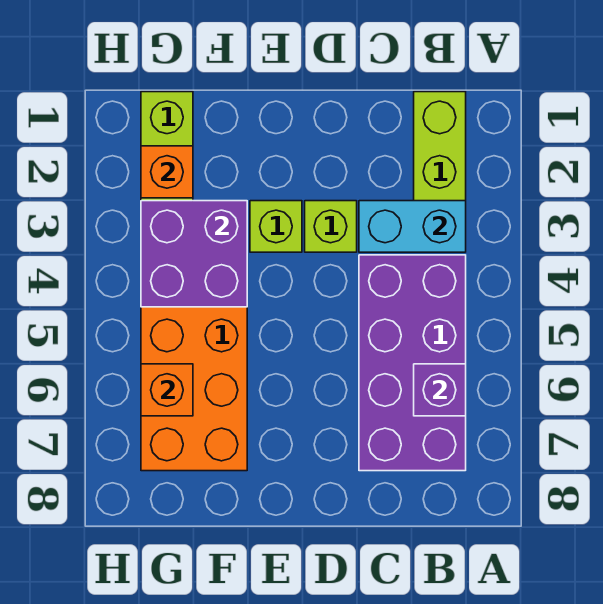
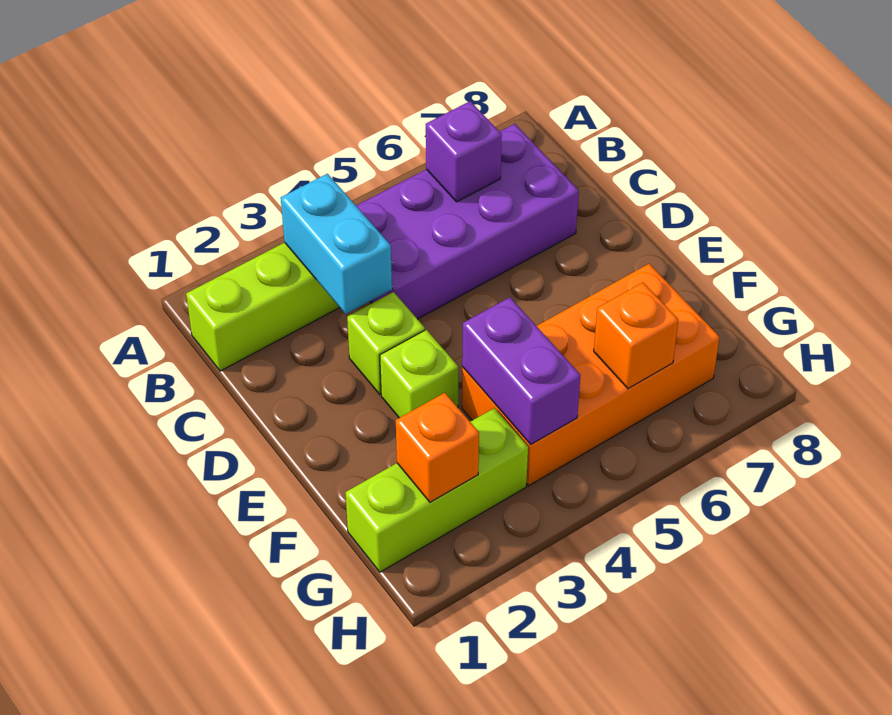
purple 2x2 brick [141,201,247,307] -> purple 1x2 brick [462,297,580,445]

